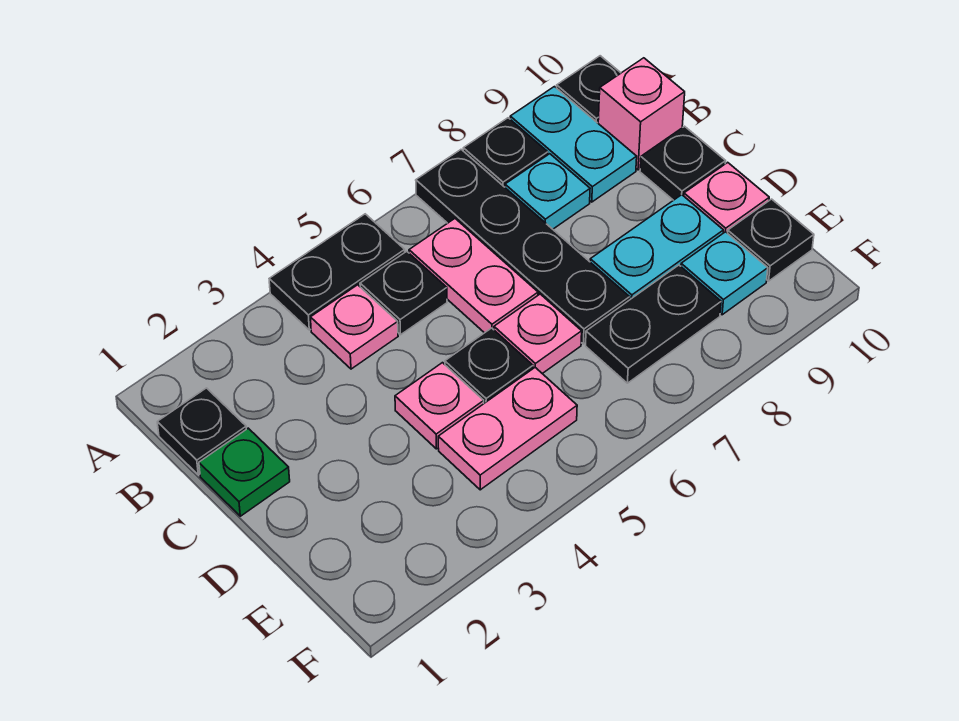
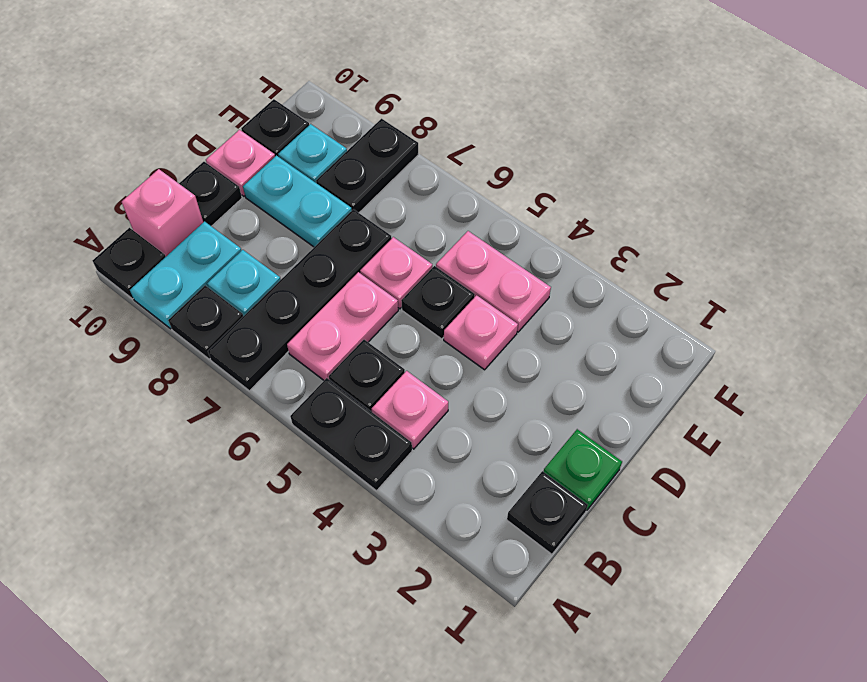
black 1x2 plate [586,265,721,383] -> black 1x2 plate turned to [316,119,418,213]

